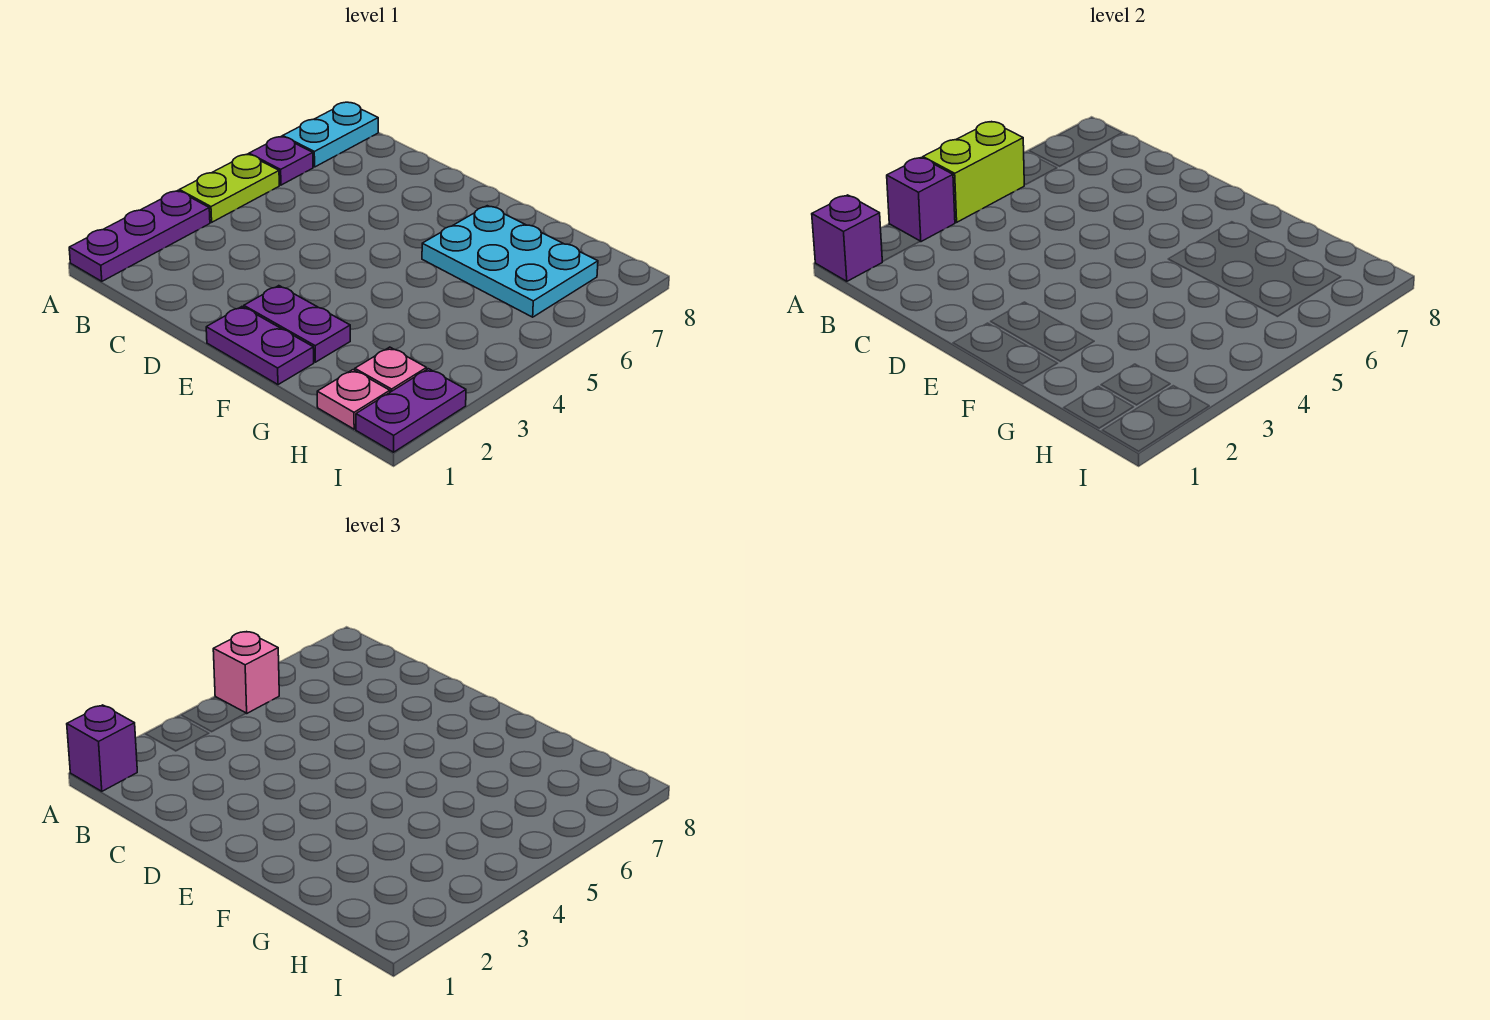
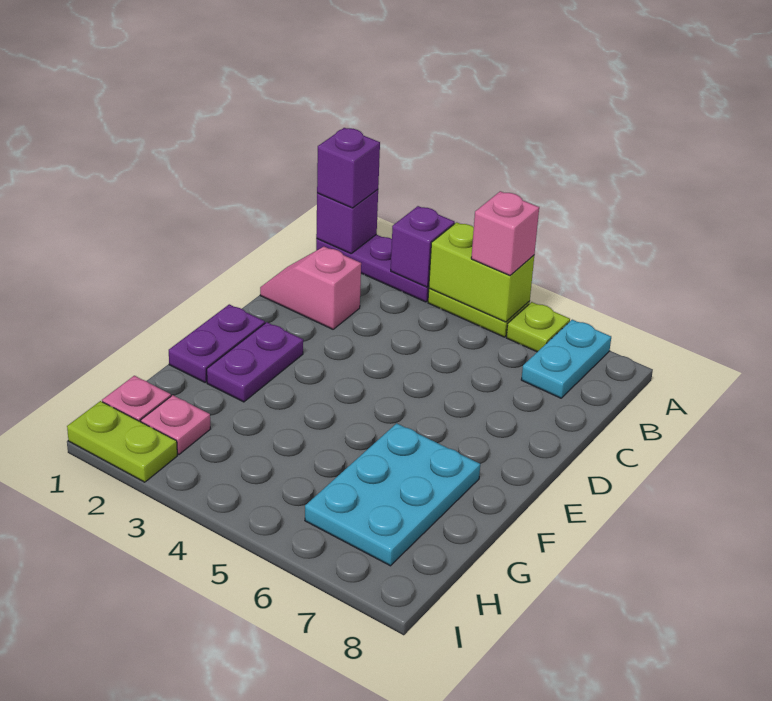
purple 1x1 plate [249,136,313,185] -> lime 1x1 plate [506,302,570,352]
cyan 1x2 plate [283,102,378,167] -> cyan 1x2 plate turned to [521,320,611,398]
none -> pink 1x2 slope [260,247,361,329]
purple 1x2 plate [356,369,466,452] -> lime 1x2 plate [67,401,177,482]

